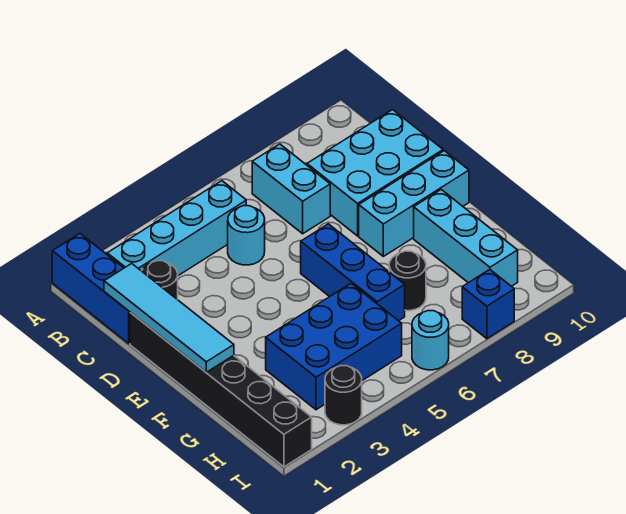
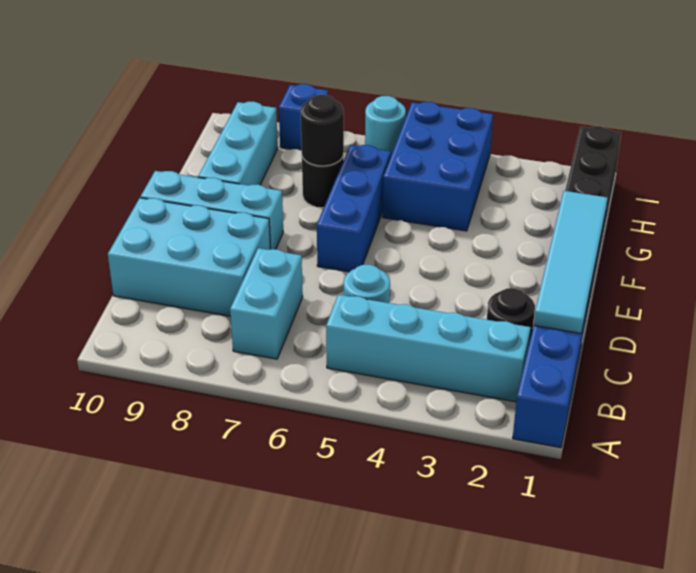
blue 2x3 brick [266,283,402,410] -> blue 2x3 brick turned to [383,102,493,231]
black 1x1 round brick [325,366,362,425] -> black 1x1 round brick moved to [301,95,344,166]

